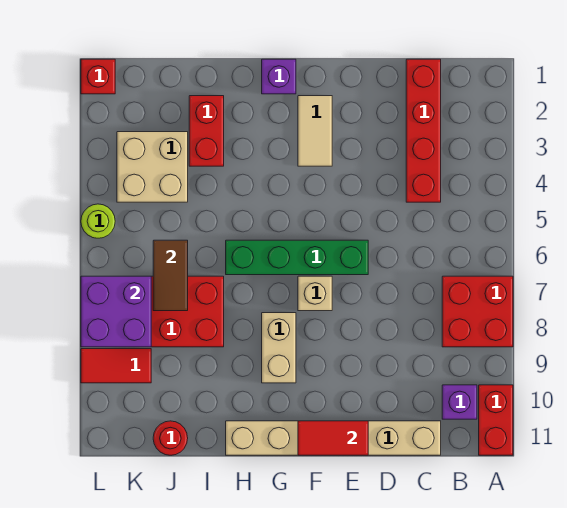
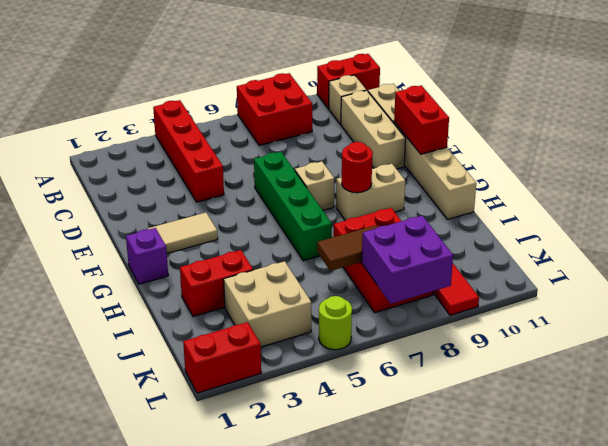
purple 1x1 brick [442,385,477,419] -> tan 1x1 brick [329,75,366,124]
red 1x4 brick [406,59,441,202] -> red 1x4 brick turned to [153,100,224,202]
none -> tan 1x3 brick [341,90,406,169]
red 1x2 tile [298,421,368,455] -> red 1x2 brick [394,85,449,154]
red 1x1 round brick [153,421,188,455] -> red 1x1 round brick moved to [342,142,373,193]
red 1x1 brick [81,59,115,94] -> red 1x2 brick [183,322,261,393]

